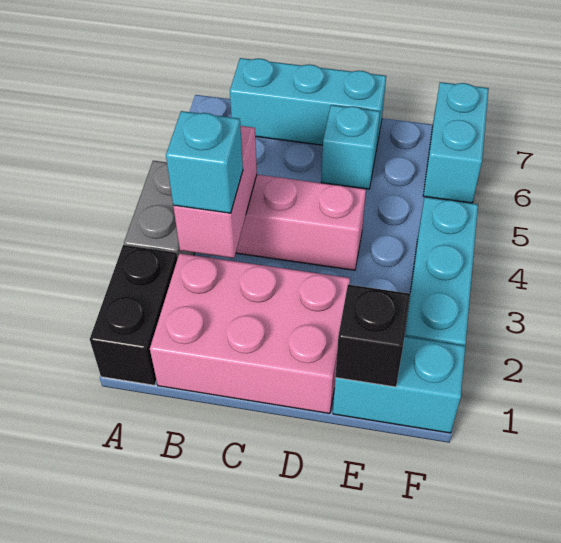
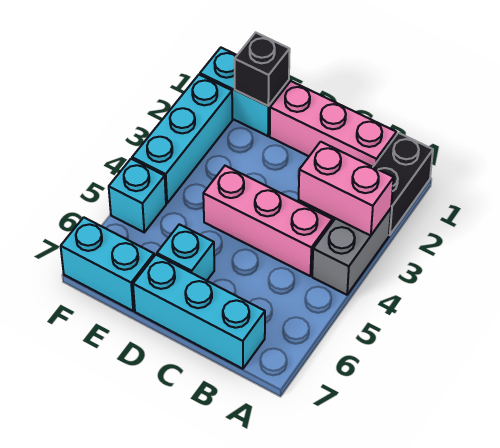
pink 2x3 brick [150,253,350,414] -> pink 1x3 brick [270,81,396,167]
pink 1x2 brick [173,126,257,258] -> pink 1x2 brick turned to [299,142,394,235]
cyan 1x1 brick [166,111,243,213] -> cyan 1x1 brick moved to [109,159,166,232]
cyan 1x2 brick [423,82,489,203] -> cyan 1x2 brick turned to [61,217,154,311]

